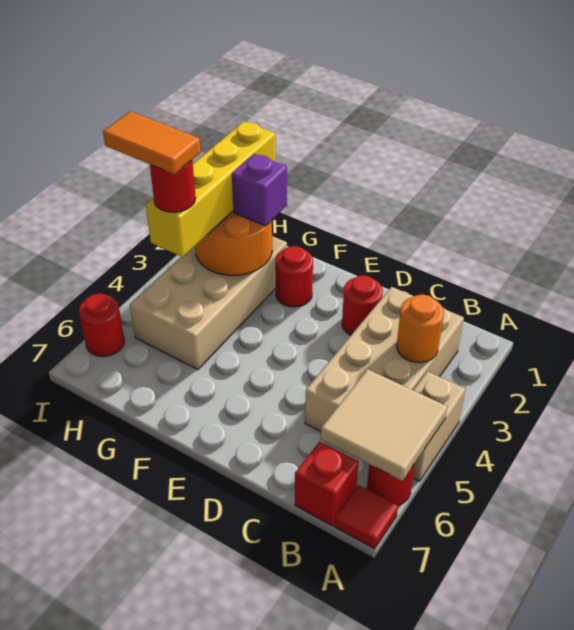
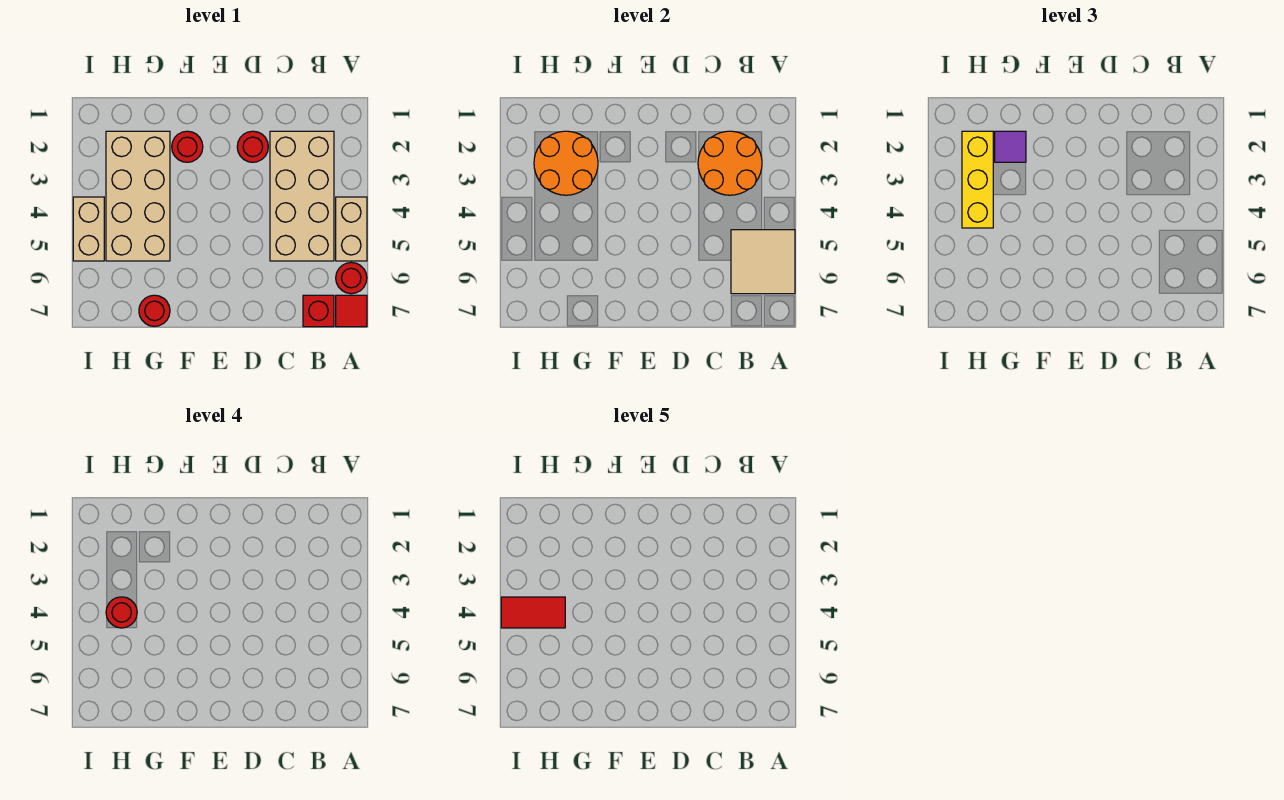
orange 1x1 round brick [397,294,444,363] -> orange 2x2 round brick [698,131,762,195]
purple 1x1 brick [232,154,287,226] -> purple 1x1 tile [995,131,1026,162]
yellow 1x4 brick [146,122,275,257] -> yellow 1x3 brick [962,131,993,228]
orange 1x2 tile [103,111,201,174] -> red 1x2 tile [501,597,565,628]
none -> tan 1x2 brick [73,197,104,261]
red 1x1 round brick [79,293,125,357] -> red 1x1 round brick moved to [139,295,170,326]

